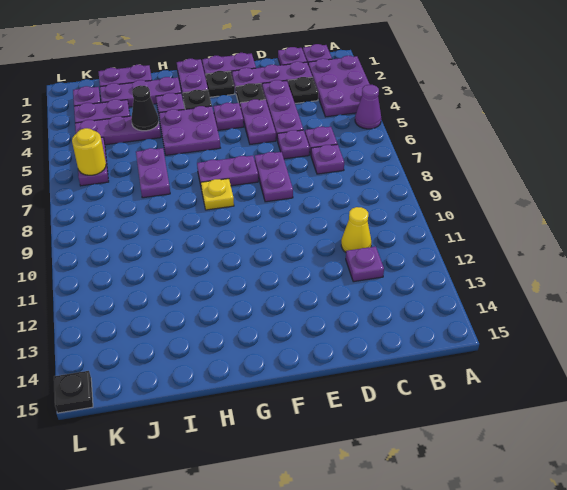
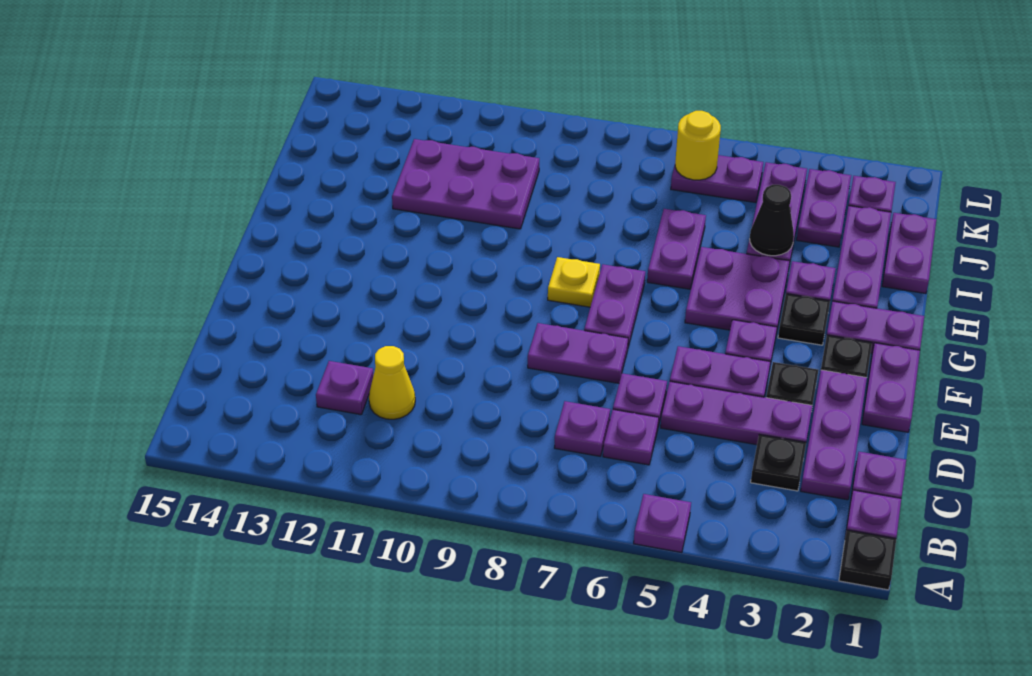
purple 2x3 plate [308,56,370,117] -> purple 2x3 plate moved to [392,139,539,229]
purple 1x1 cone [355,85,381,129] -> purple 1x1 plate [634,494,691,553]
purple 1x2 plate [136,148,170,198] -> purple 1x2 plate turned to [647,209,706,289]
black 1x1 plate [54,371,93,413] -> black 1x1 plate moved to [839,530,896,590]

